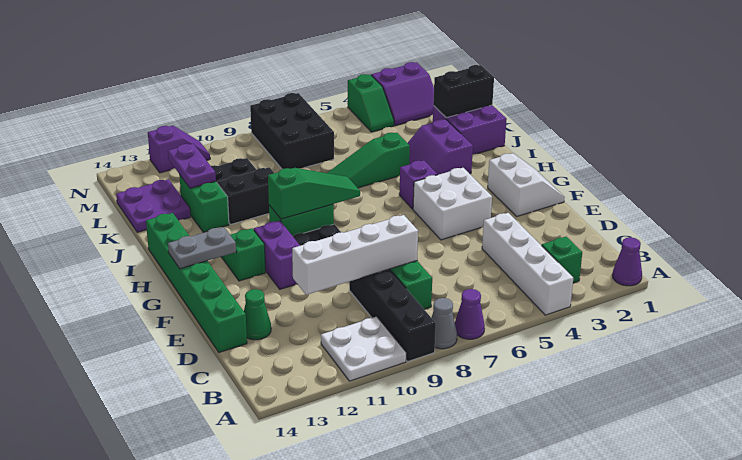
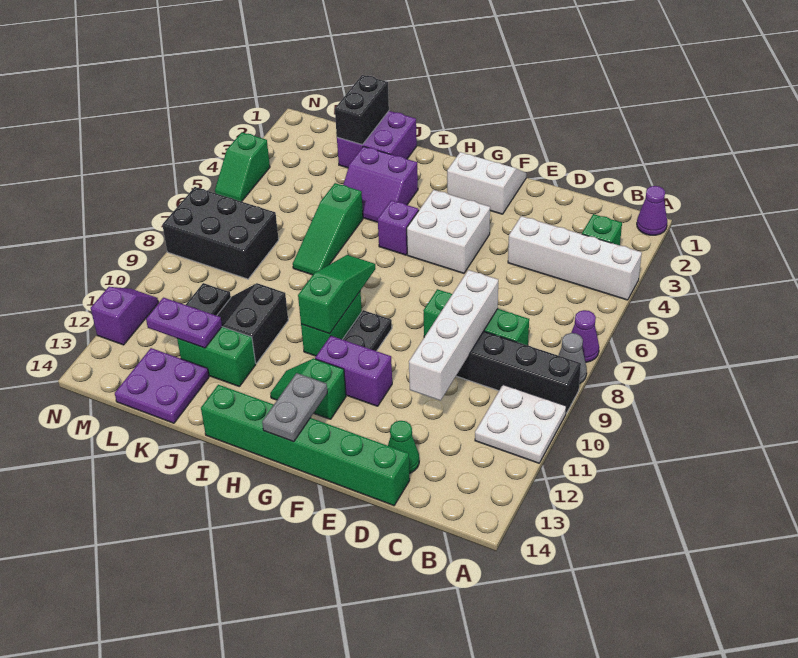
purple 2x2 slope [371,62,434,125] -> none
green 1x2 slope [348,74,394,132] -> green 1x2 slope turned to [215,132,270,202]

